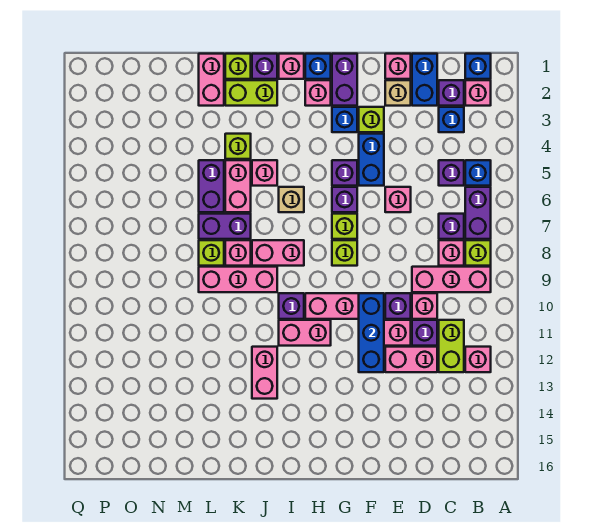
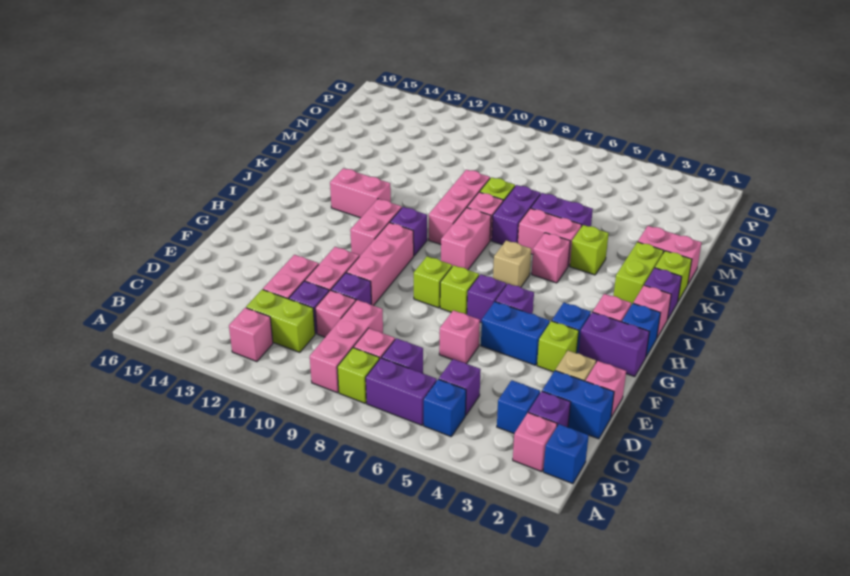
blue 1x3 brick [359,293,384,372] -> none

